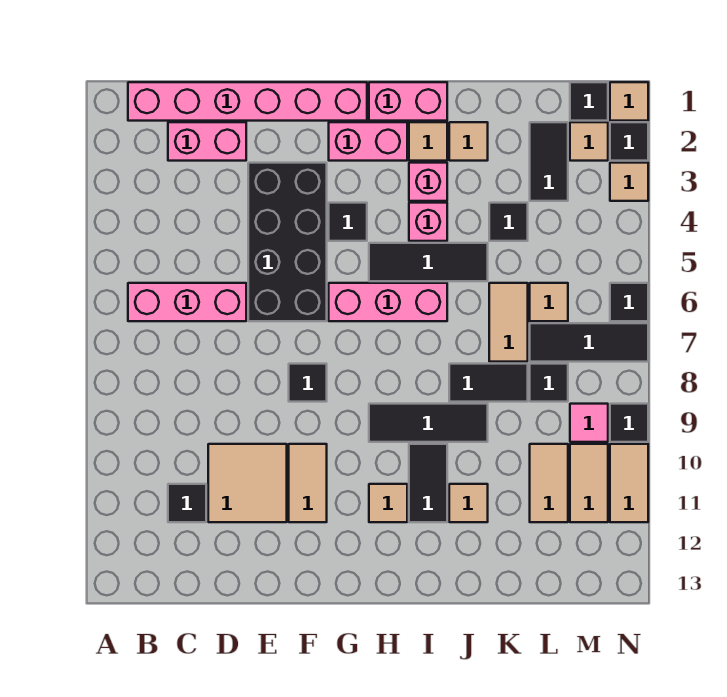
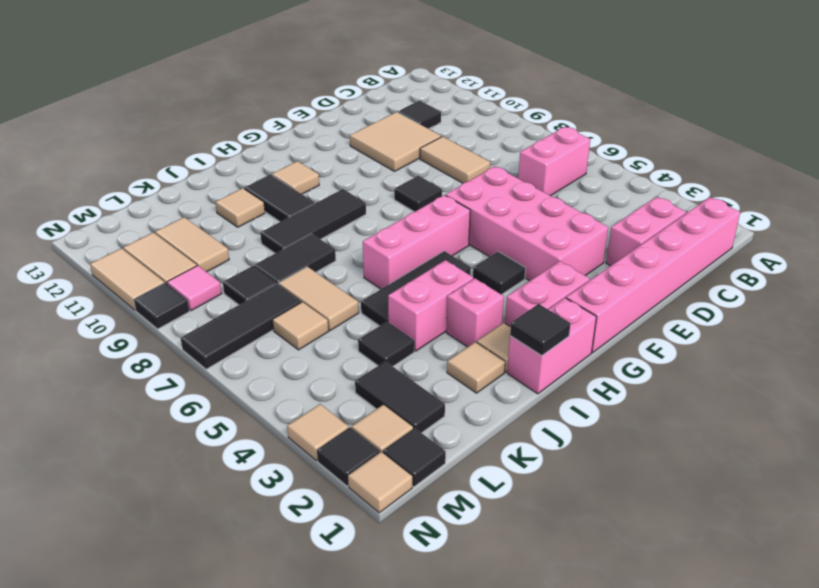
pink 1x3 brick [128,283,246,321] -> pink 1x2 brick [518,127,590,196]
black 2x4 brick [248,163,327,321] -> pink 2x4 brick [446,166,608,281]
tan 1x2 tile [289,444,327,522] -> tan 1x2 tile moved to [420,137,490,183]
pink 1x1 brick [409,203,447,241] -> pink 1x2 brick [388,260,473,351]
black 1x1 tile [610,283,648,321] -> black 1x1 tile moved to [510,304,571,356]

